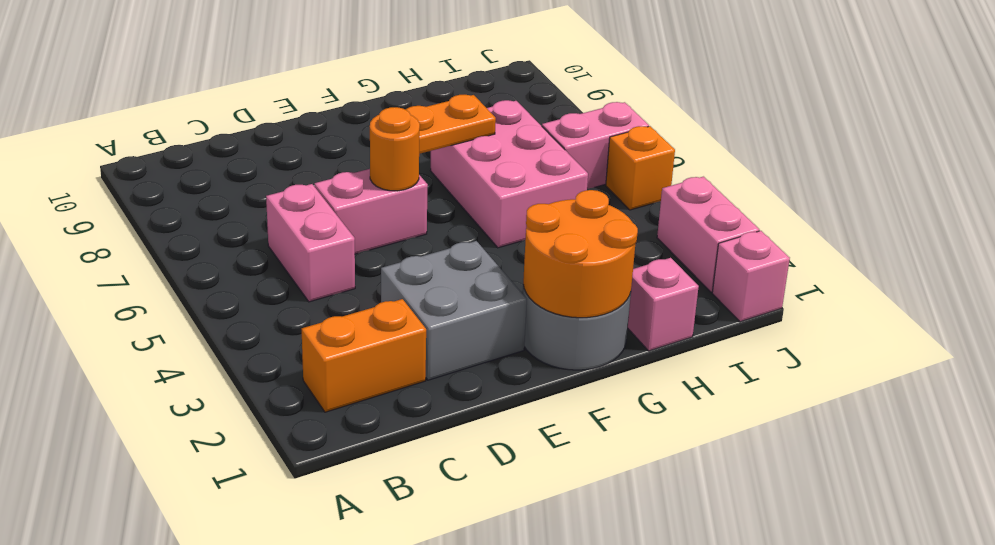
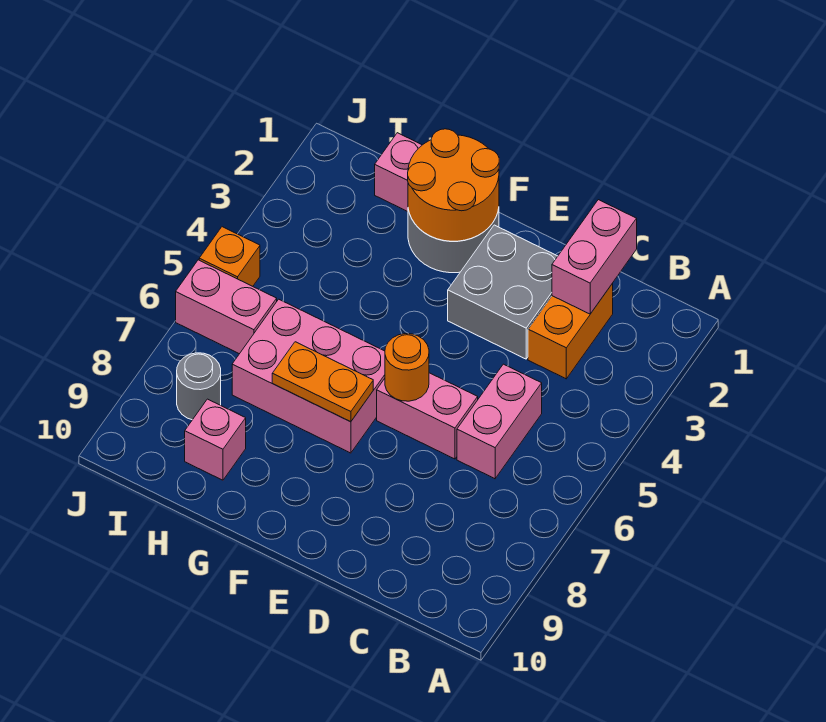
orange 1x2 brick [302,299,426,412] -> orange 1x2 brick turned to [528,283,613,379]
pink 2x3 brick [430,100,588,248] -> pink 2x3 brick turned to [232,299,385,453]
none -> grey 1x1 round brick [177,353,221,420]
pink 1x1 brick [712,231,790,322] -> pink 1x1 brick moved to [185,399,246,480]
pink 1x2 brick [657,177,759,292] -> pink 1x2 brick moved to [552,200,637,314]

